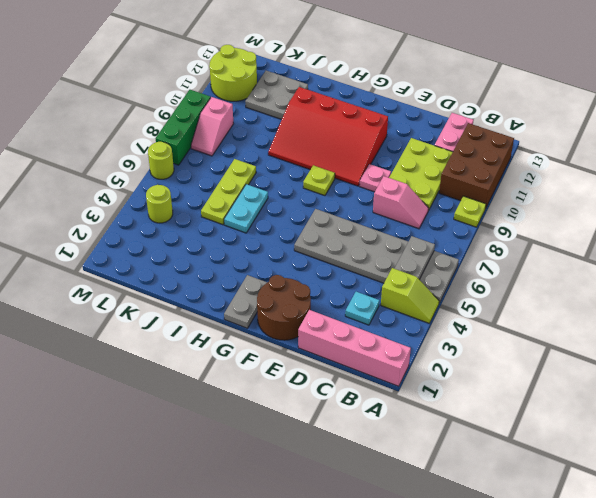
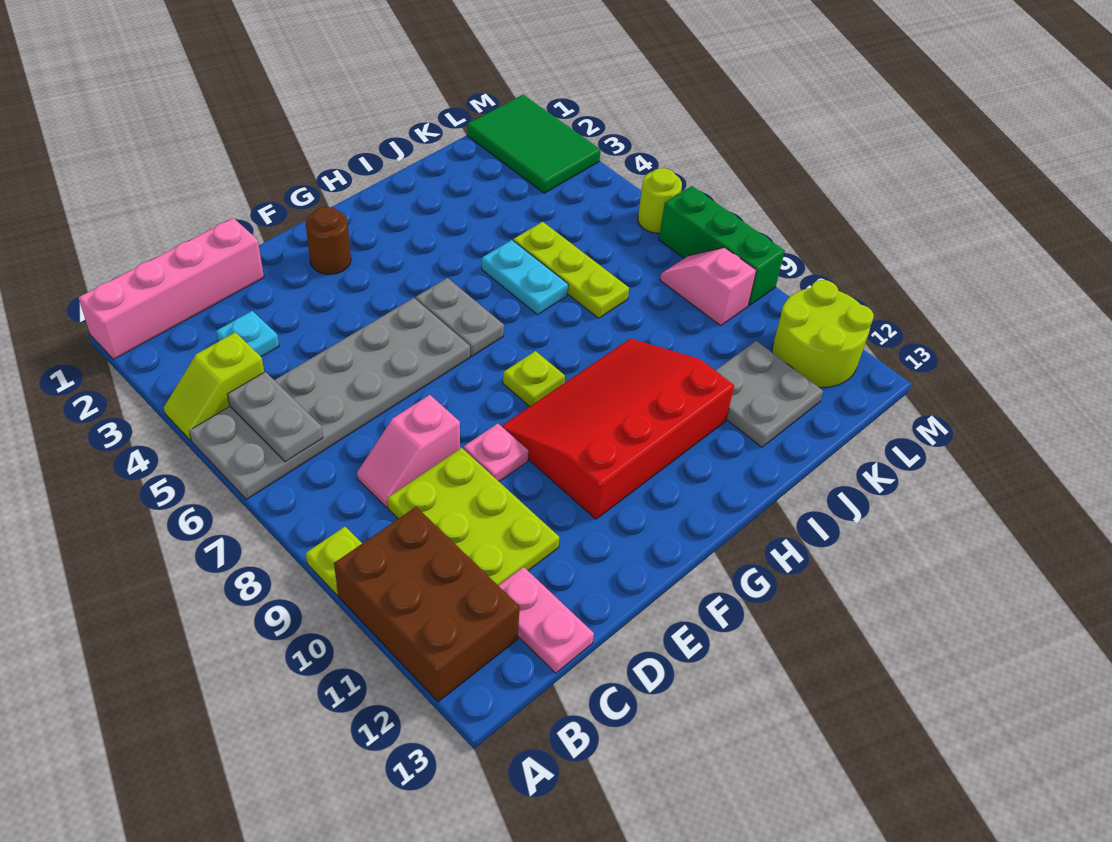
brown 2x2 round brick [257,275,311,340] -> brown 1x1 round brick [306,207,351,274]
grey 1x2 plate [224,275,267,328] -> grey 1x2 plate moved to [416,278,504,356]
none -> green 2x3 tile [467,95,601,193]
lime 1x1 round brick [146,185,173,223] -> none

